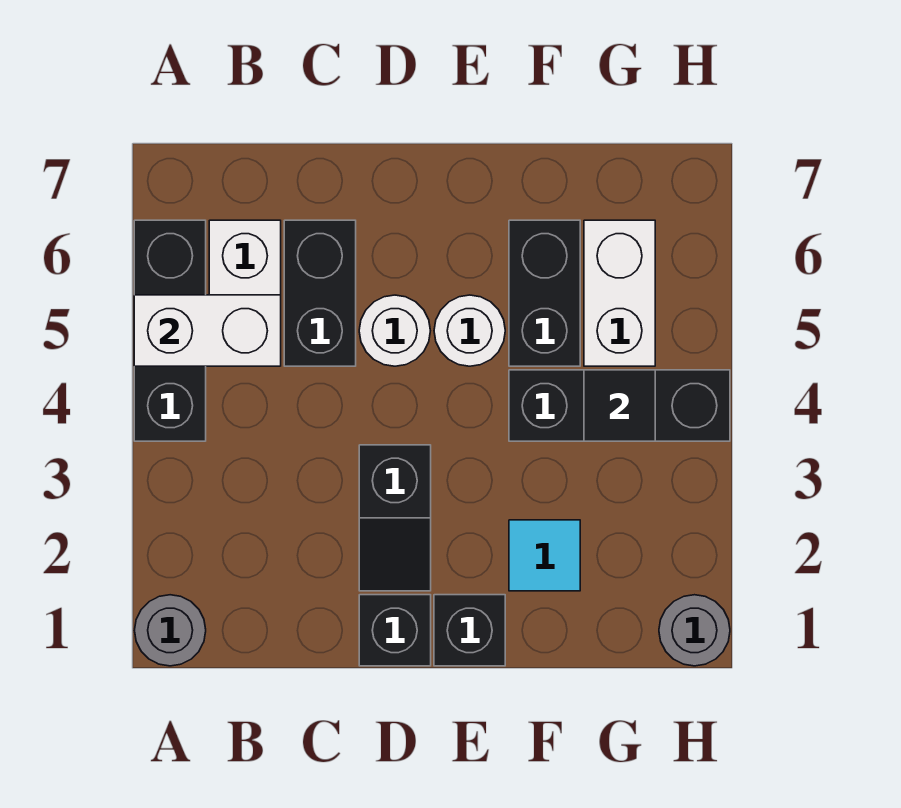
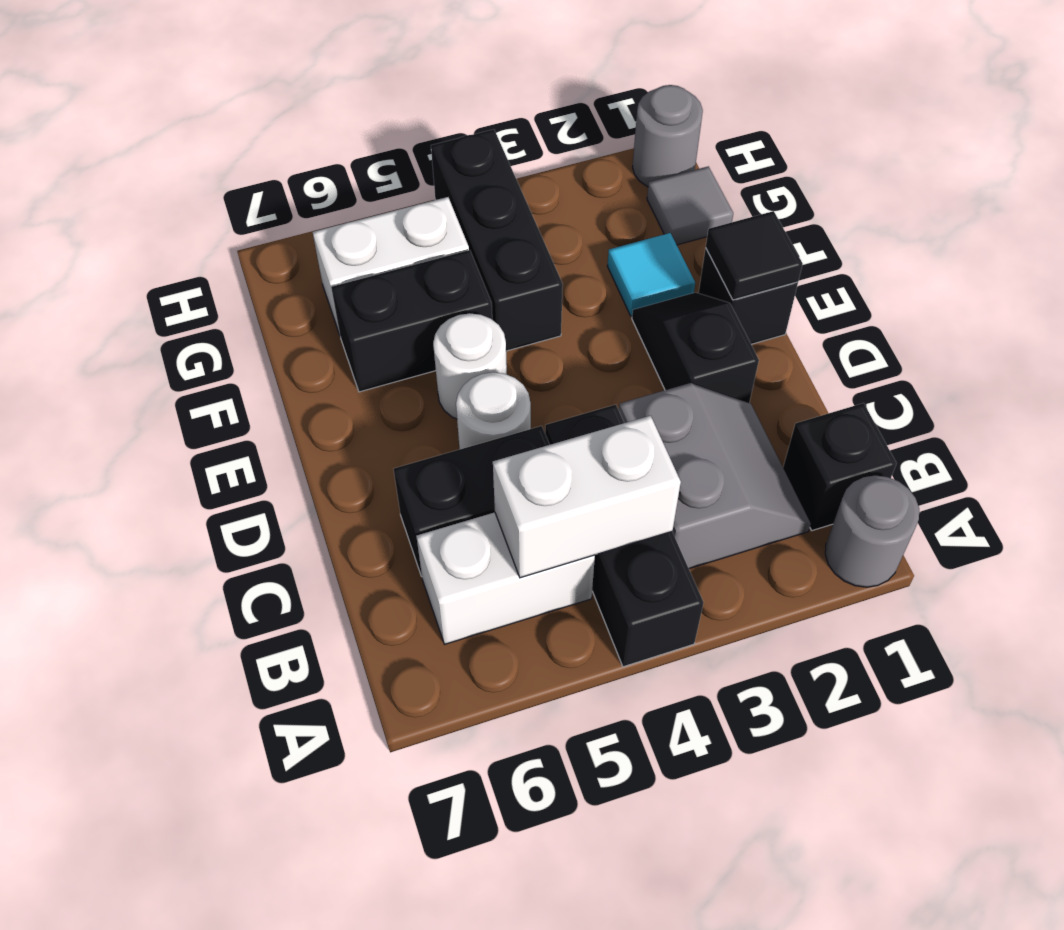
black 1x3 brick [134,220,206,441] -> black 1x3 brick turned to [545,405,704,667]
white 1x2 brick [134,295,281,366] -> white 1x2 brick turned to [493,416,681,578]
none -> grey 2x2 slope [619,383,811,569]
black 1x1 brick [359,595,431,666] -> black 1x1 brick moved to [783,403,897,531]
black 1x2 slope [359,445,431,591] -> black 1x2 slope turned to [632,292,759,403]
none -> grey 1x1 tile [647,166,733,245]
black 1x1 tile [584,370,655,441] -> black 1x1 tile moved to [706,211,803,300]

